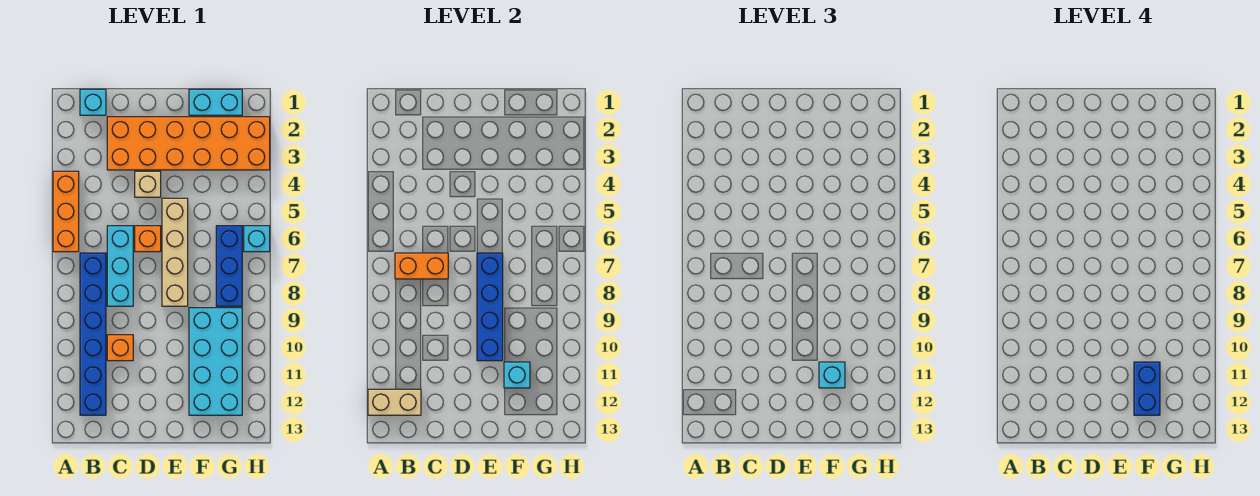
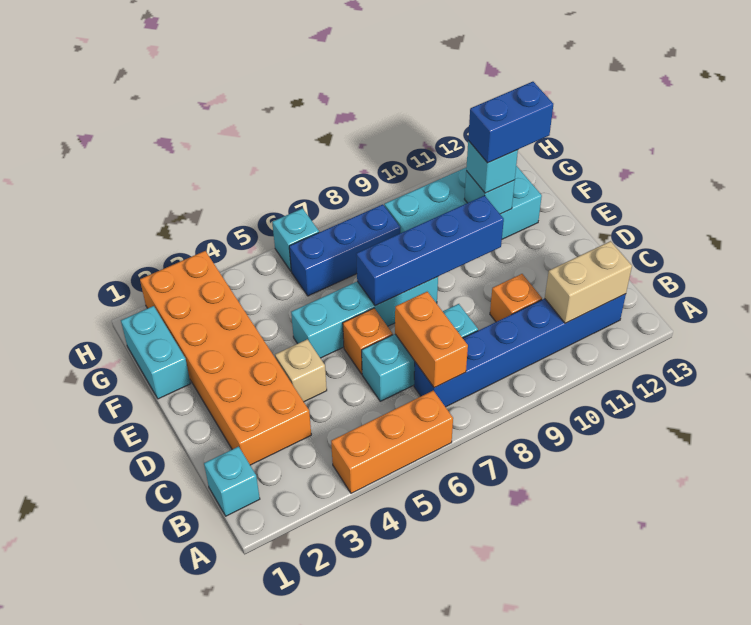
tan 1x2 brick [368,389,421,415] -> tan 1x2 brick turned to [545,241,632,323]
tan 1x4 brick [162,198,188,306] -> cyan 1x4 brick [291,277,438,358]

